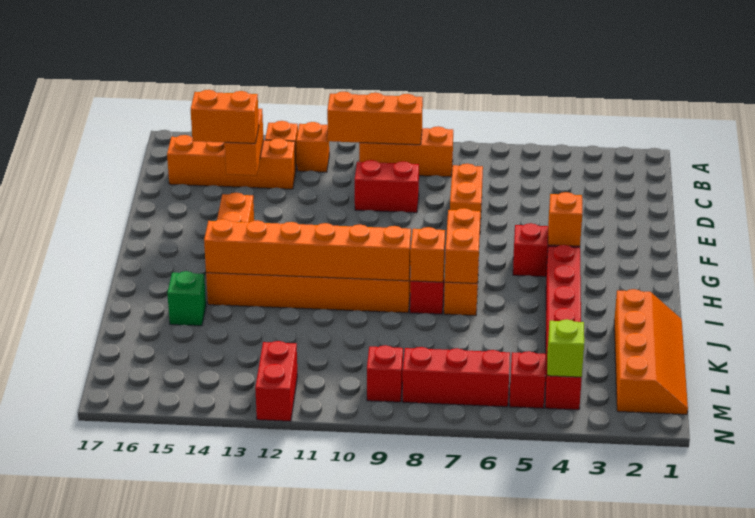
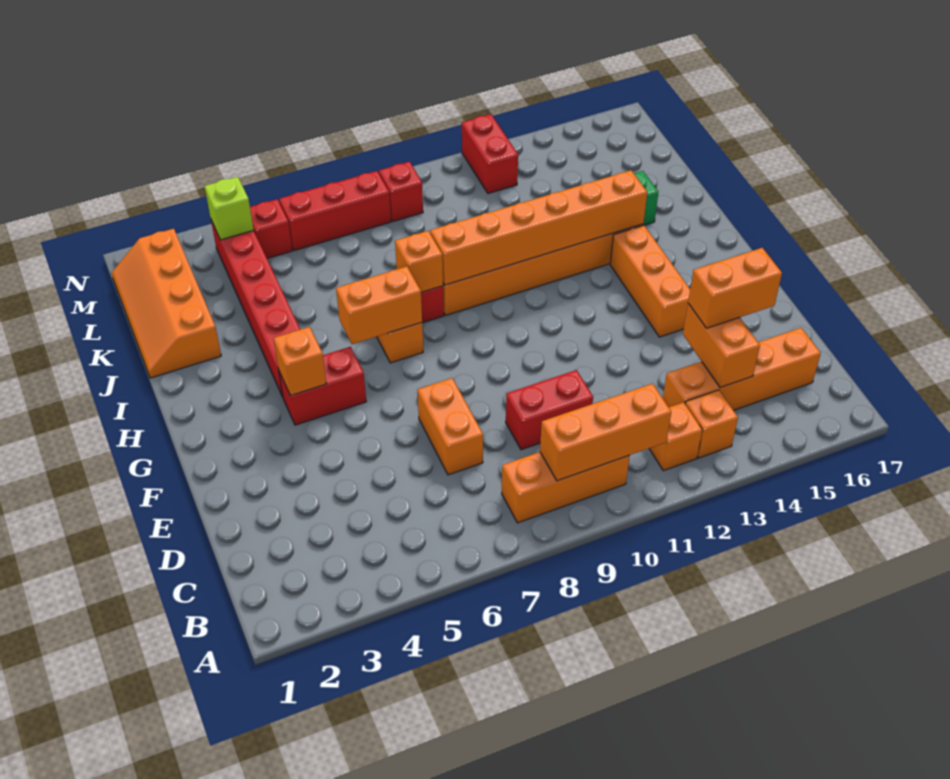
orange 1x2 brick [445,208,480,284] -> orange 1x2 brick turned to [336,266,422,344]

